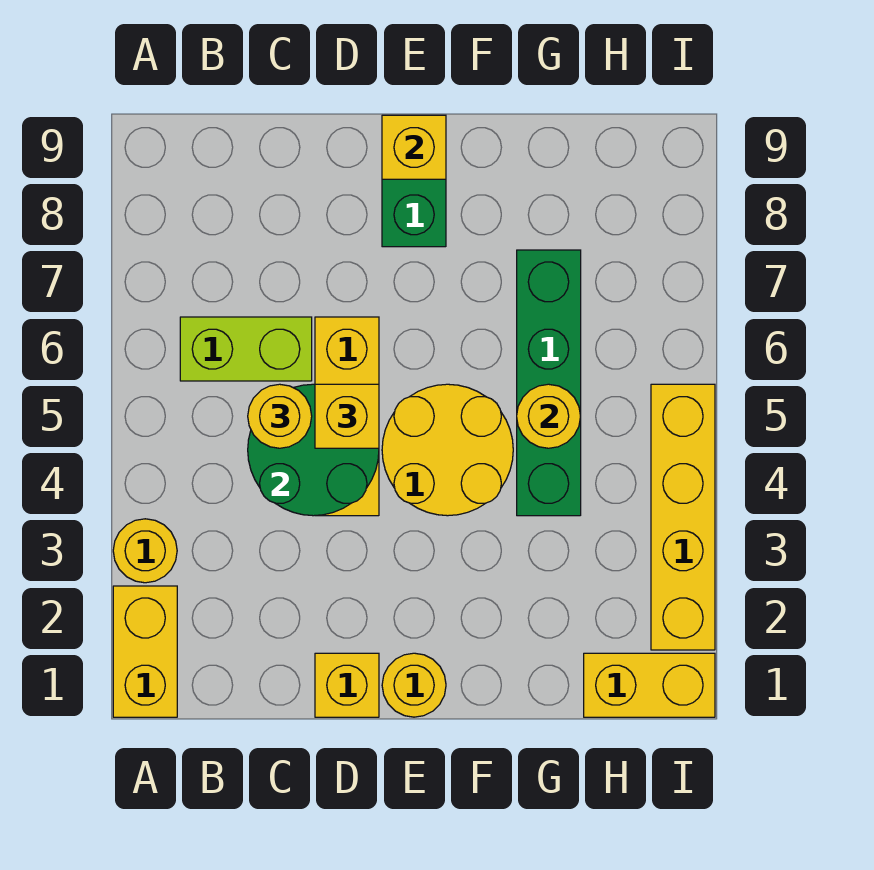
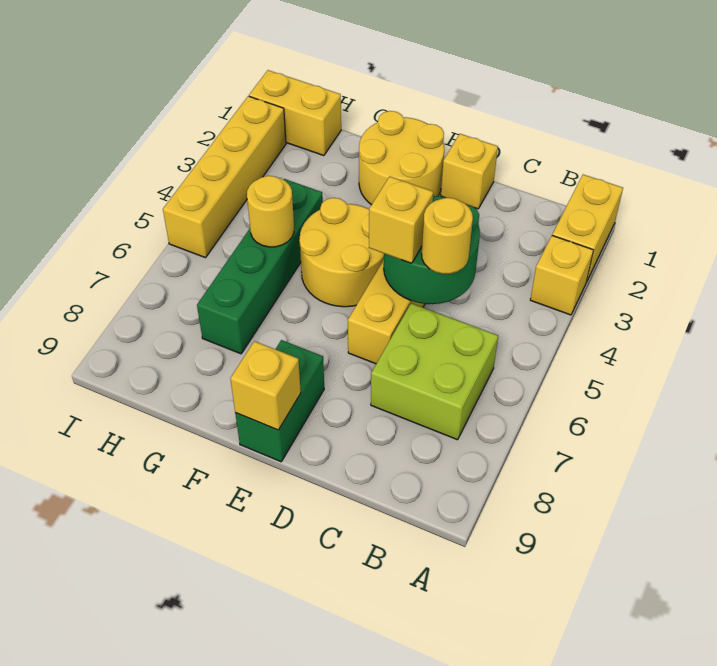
yellow 1x1 round brick [113,519,177,583] -> yellow 1x1 brick [530,236,593,315]
lime 1x2 brick [180,317,312,381] -> lime 2x2 brick [371,303,498,440]
yellow 1x1 round brick [382,653,446,717] -> yellow 2x2 round brick [359,111,444,205]

